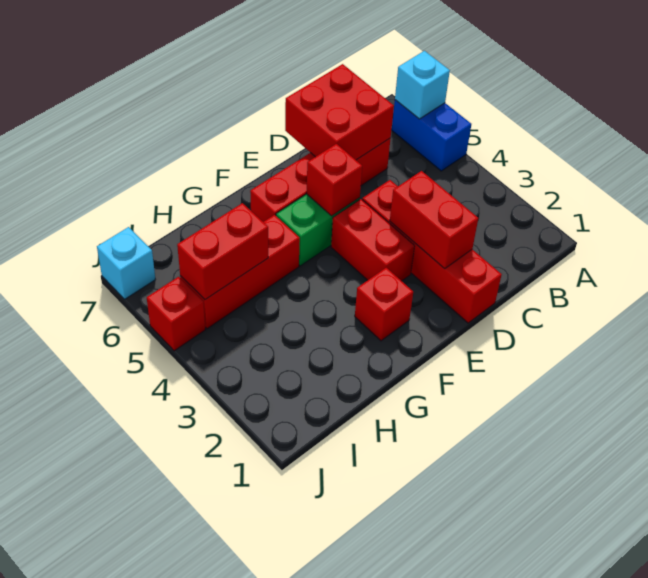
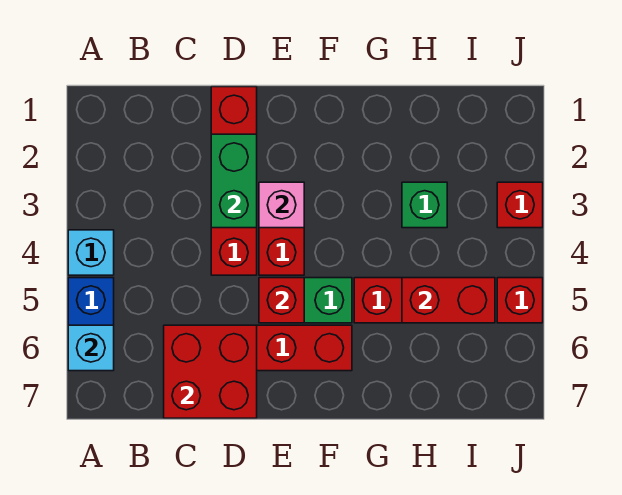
red 1x2 brick [390,171,478,269] -> green 1x2 brick [211,134,257,228]
none -> pink 1x1 brick [259,182,304,228]
red 1x1 brick [355,268,413,341] -> red 1x1 brick moved to [497,182,543,228]
none -> green 1x1 brick [402,182,447,228]
cyan 1x1 brick [97,227,155,299] -> cyan 1x1 brick moved to [68,230,114,275]

